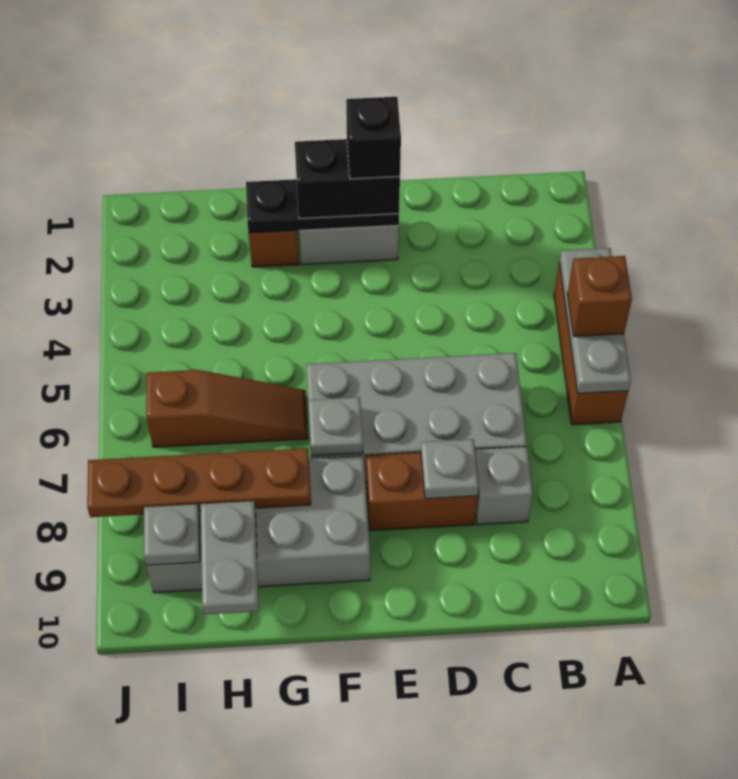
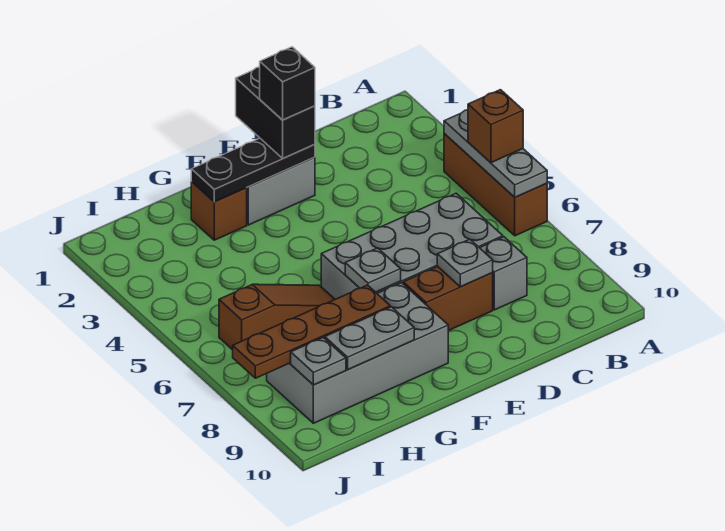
black 1x2 brick [295,139,400,218] -> black 1x2 brick turned to [236,67,315,158]
grey 1x2 plate [200,501,259,615] -> grey 1x2 plate turned to [325,307,414,370]

